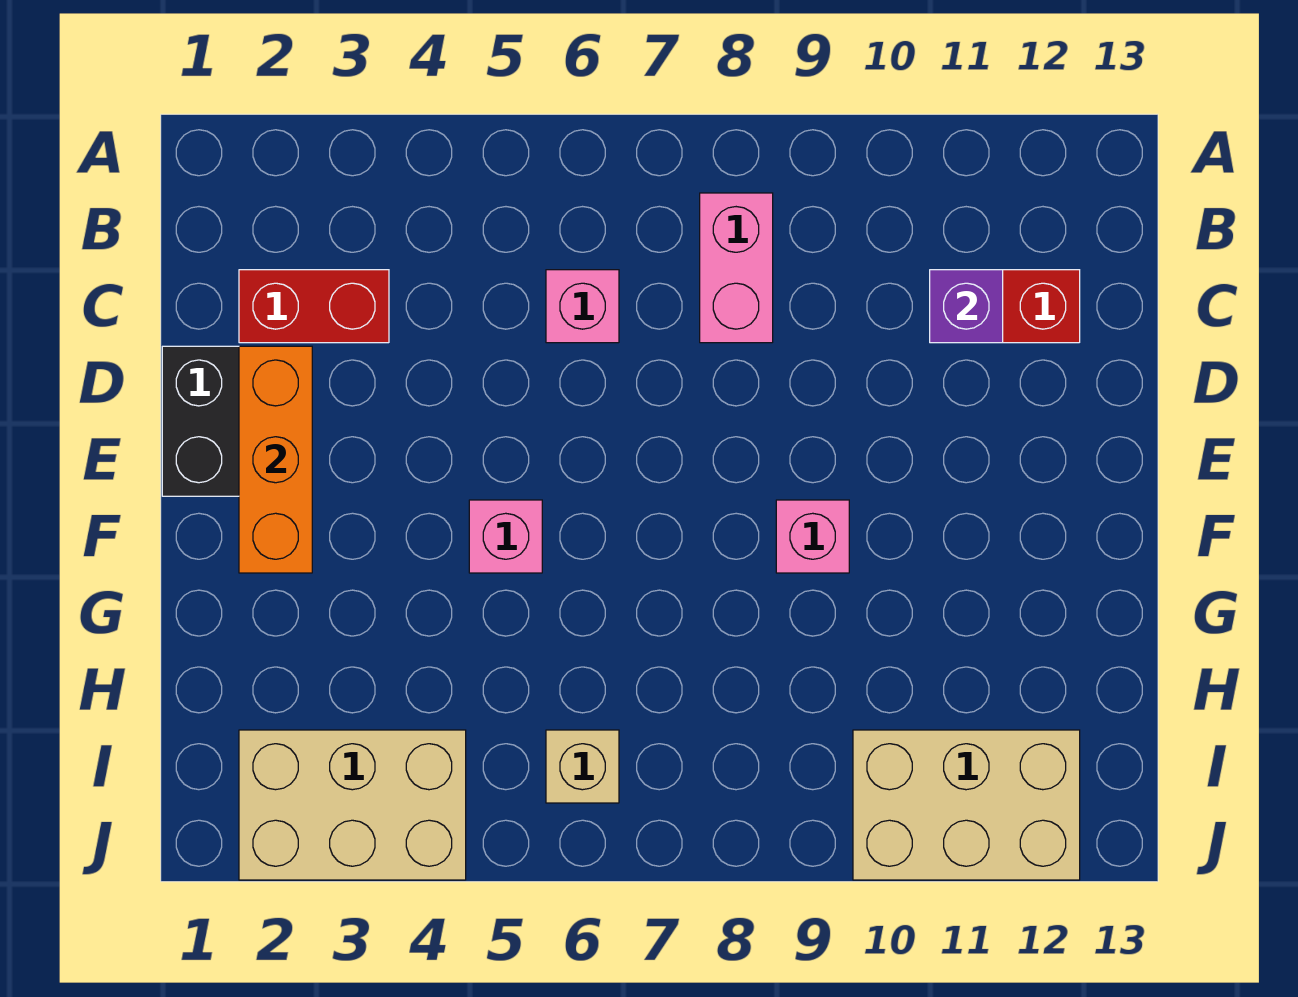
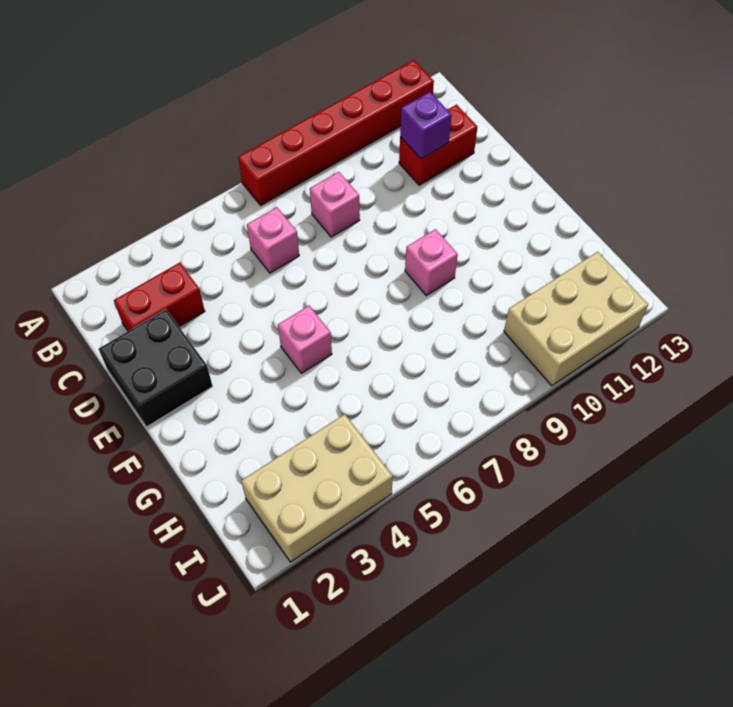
none -> red 1x6 brick [238,60,434,205]
pink 1x2 brick [700,193,773,343] -> pink 1x1 brick [310,172,360,237]
orange 1x3 brick [239,346,312,573] -> none
tan 1x1 brick [546,730,619,803] -> none

